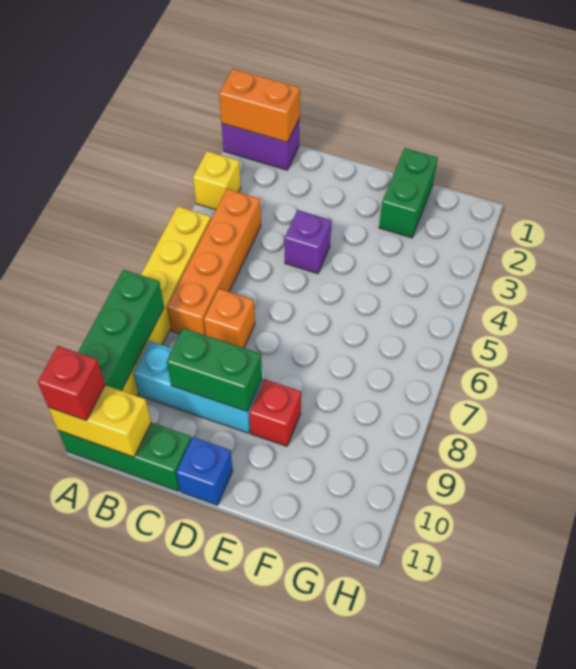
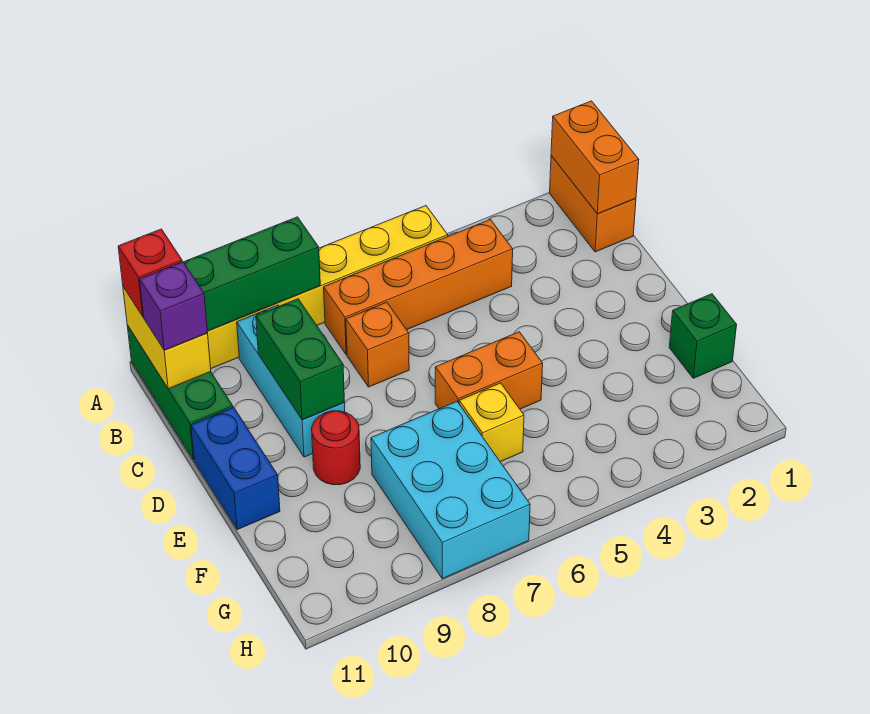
purple 1x2 brick [222,118,300,170] -> orange 1x2 brick [550,156,636,252]
yellow 1x1 brick [193,151,241,210] -> yellow 1x1 brick moved to [459,383,524,462]
purple 1x1 brick [285,210,332,274] -> purple 1x1 brick moved to [140,262,208,350]
blue 1x1 brick [176,437,233,505] -> blue 1x2 brick [191,407,280,530]
none -> orange 1x2 brick [435,332,543,409]
red 1x1 brick [249,379,301,446] -> red 1x1 round brick [312,411,360,485]
green 1x2 brick [379,148,438,238] -> green 1x1 brick [669,294,737,378]
none -> cyan 2x3 brick [371,402,530,579]

